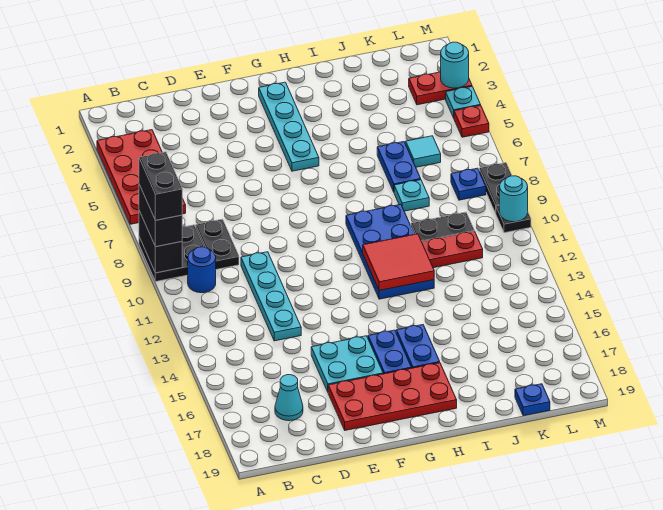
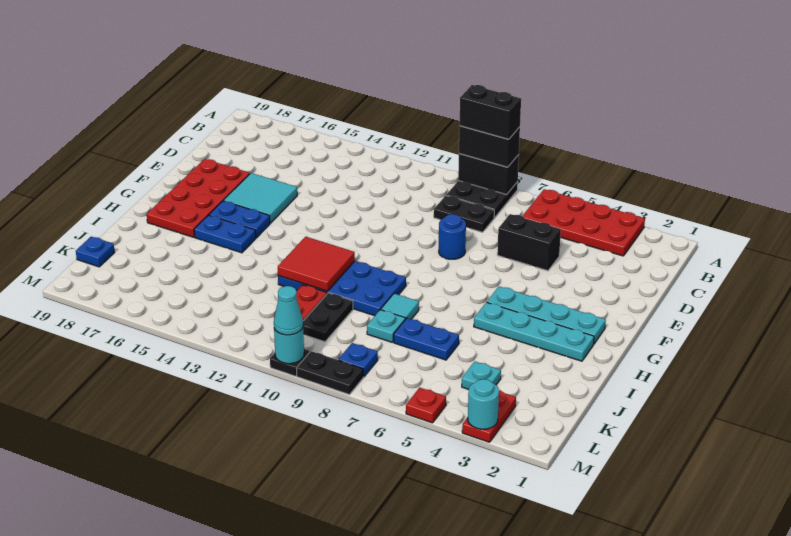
blue 1x1 round brick [188,247,216,293] -> blue 1x1 round brick moved to [439,214,466,259]
cyan 1x1 cone [275,375,303,421] -> cyan 1x1 cone moved to [274,286,303,335]
none -> black 1x2 brick [497,214,561,271]
cyan 1x4 plate [241,252,301,341] -> cyan 1x4 plate moved to [474,302,594,361]
cyan 2x2 plate [311,336,383,392] -> cyan 2x2 tile [223,173,297,223]
cyan 1x1 tile [406,136,441,167] -> cyan 1x1 tile moved to [381,294,419,319]
cyan 1x1 plate [446,87,480,118] -> cyan 1x1 plate moved to [462,361,501,389]

